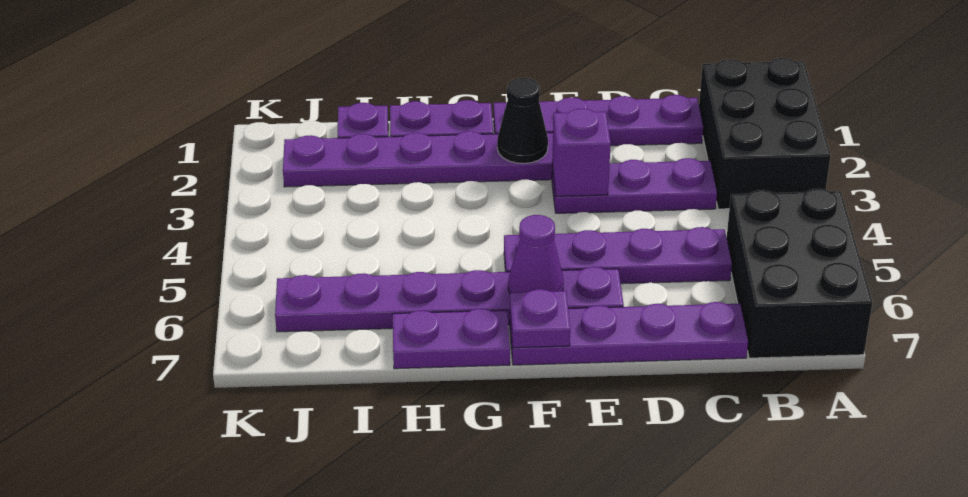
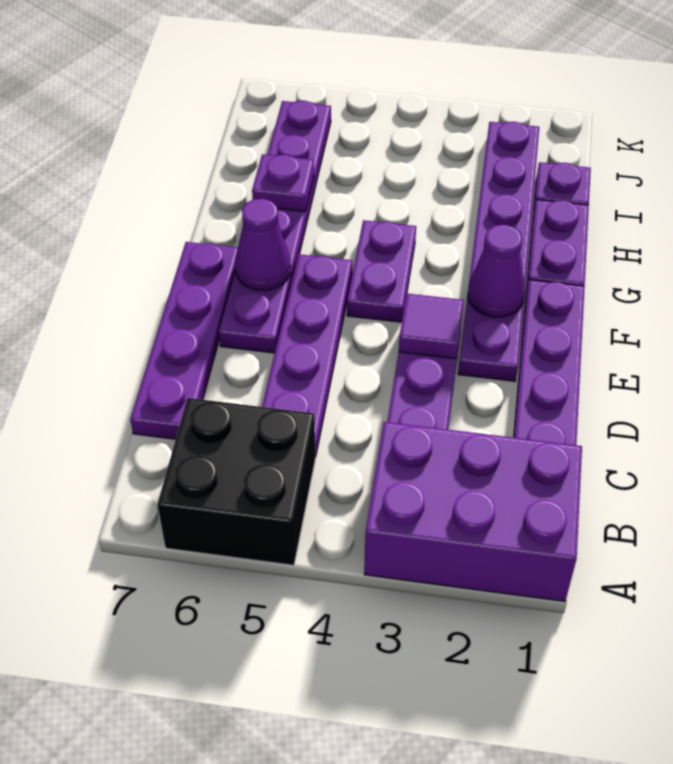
black 2x3 brick [699,58,831,209] -> purple 2x3 brick [364,422,582,601]
black 2x3 brick [727,189,872,358] -> black 2x2 brick [157,398,315,565]
purple 1x1 brick [552,109,611,196] -> purple 1x1 tile [399,294,464,359]
black 1x1 cone [497,78,548,164] -> purple 1x1 cone [468,225,525,317]
purple 1x1 plate [510,289,570,348] -> purple 1x1 plate moved to [252,154,314,212]
purple 1x2 plate [393,309,510,369] -> purple 1x2 plate moved to [347,220,416,322]

